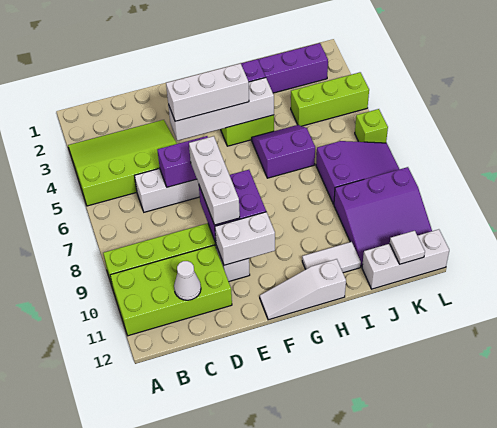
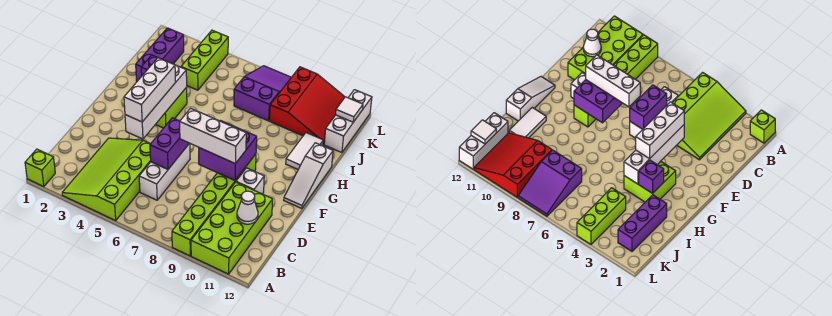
white 1x2 brick [215,212,275,265] -> none
purple 2x2 slope [252,125,315,178] -> none
purple 3x3 slope [334,167,432,267] -> red 3x3 slope [270,67,345,144]
lime 1x1 brick [355,109,388,143] -> lime 1x1 brick moved to [25,149,55,187]

